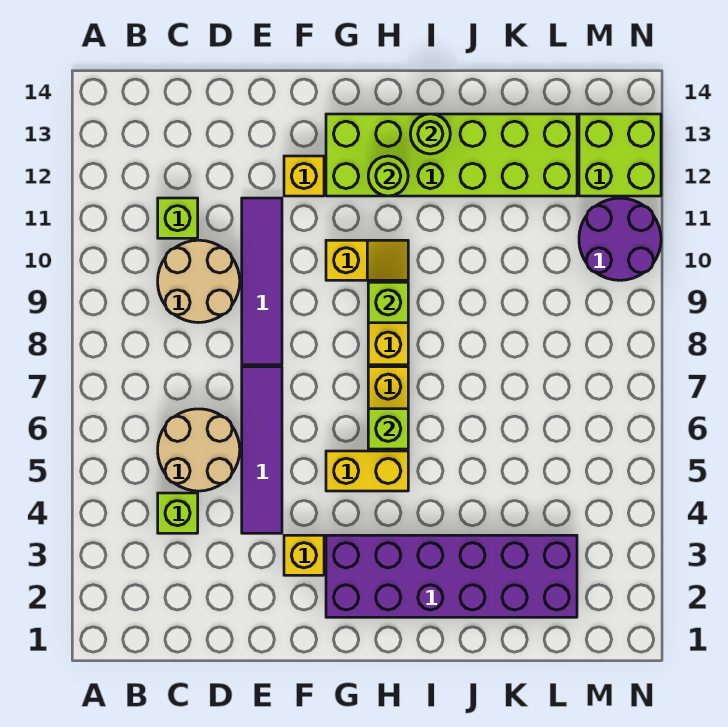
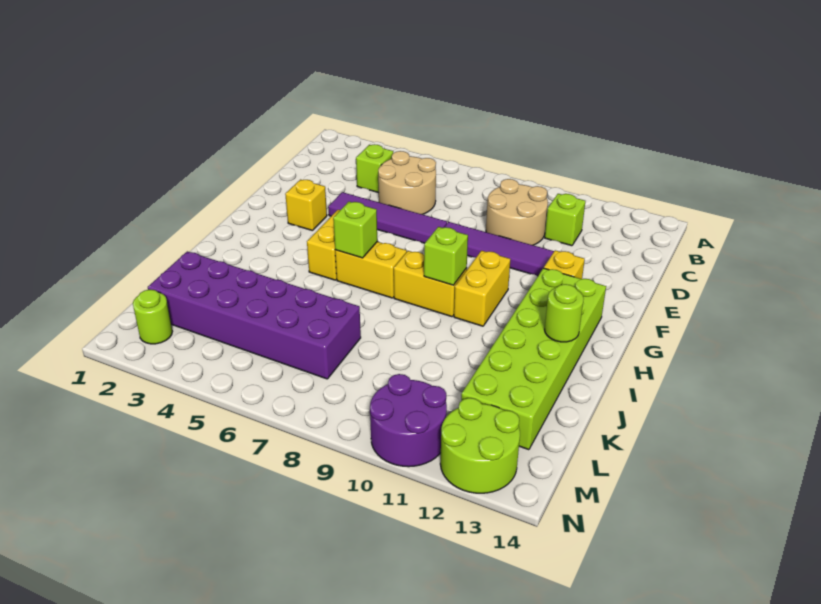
purple 2x6 brick [326,535,577,617] -> purple 2x6 brick turned to [148,251,361,379]
yellow 1x2 slope [326,240,408,280] -> yellow 1x2 brick [454,251,510,326]
lime 1x1 round brick [368,156,408,196] -> lime 1x1 round brick moved to [133,290,172,344]
lime 2x2 brick [579,114,661,196] -> lime 2x2 round brick [440,398,520,493]

